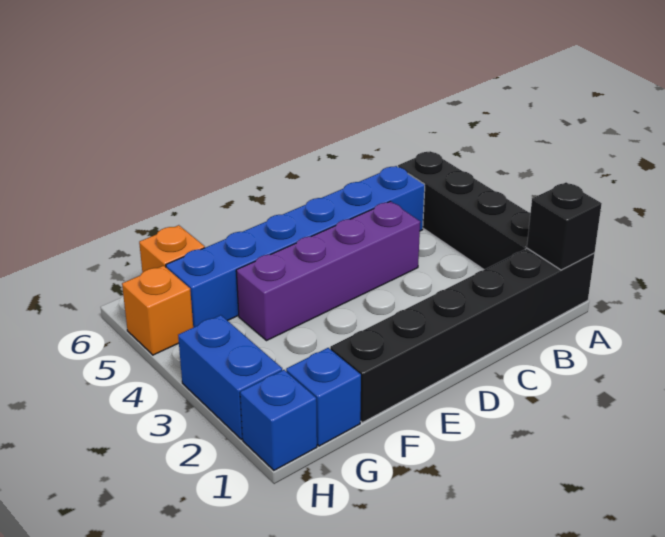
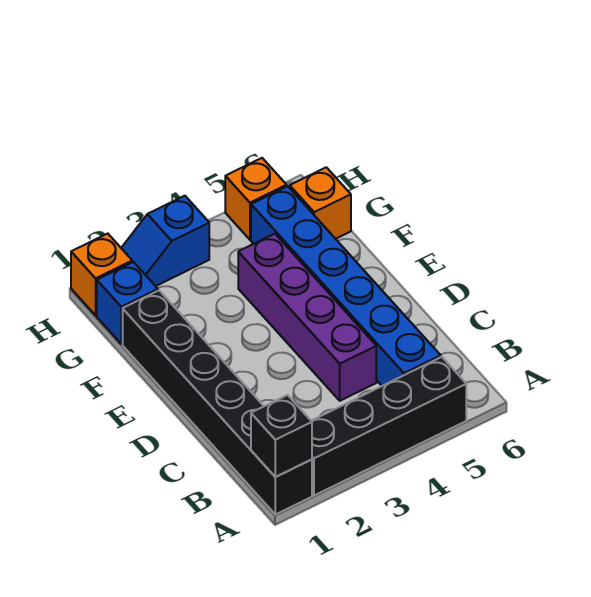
blue 1x1 brick [240,370,317,470] -> orange 1x1 brick [71,234,132,315]
blue 1x2 brick [178,315,282,439] -> blue 1x2 slope [122,196,209,286]

